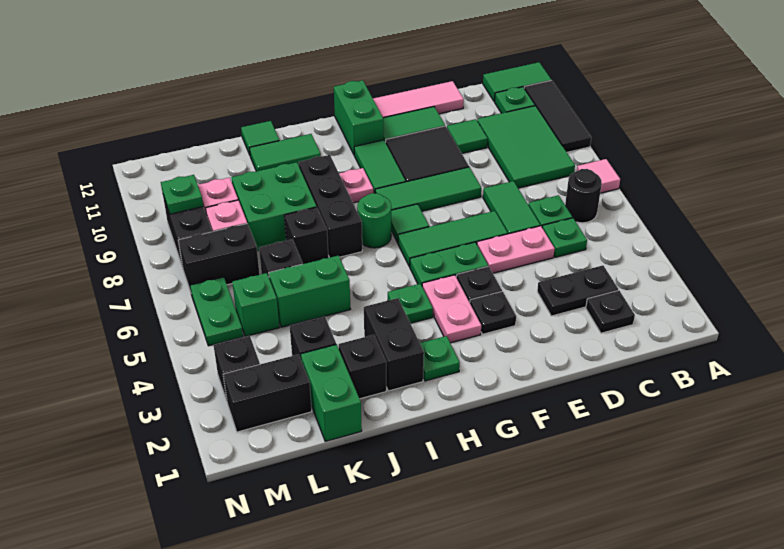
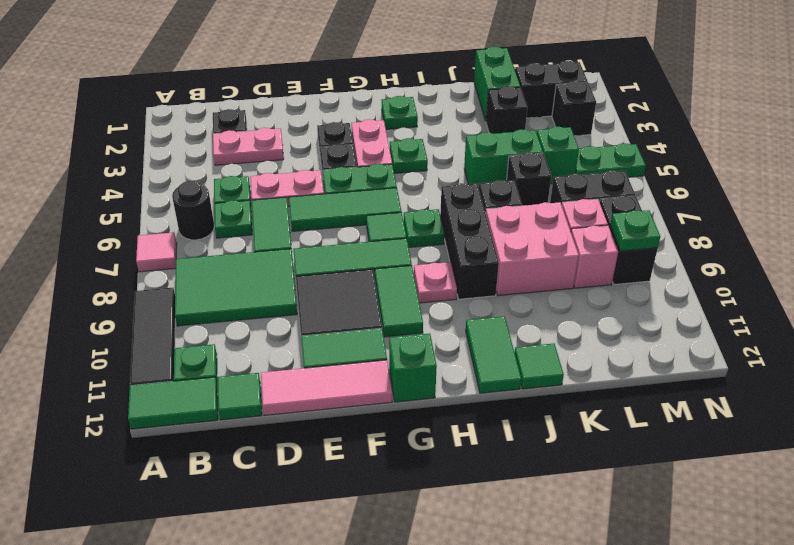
green 2x3 tile [477,106,575,188] -> green 2x3 tile turned to [175,249,297,326]
black 1x2 plate [537,265,618,316] -> pink 1x2 plate [213,128,284,165]
green 1x1 tile [447,119,488,153] -> green 1x1 tile moved to [217,373,262,420]
green 1x2 brick [334,80,384,154] -> green 1x1 brick [389,334,437,402]
green 1x1 round brick [357,193,391,248] -> green 1x1 plate [404,209,444,247]
black 1x2 brick [364,298,424,391] -> none
green 1x2 tile [250,134,321,171] -> green 1x2 tile turned to [466,316,521,393]
black 1x1 brick [339,335,386,399] -> none
green 2x2 brick [231,162,317,251] -> pink 2x2 brick [486,202,579,296]
green 1x2 plate [190,277,243,346] -> green 1x2 plate turned to [575,143,646,177]

